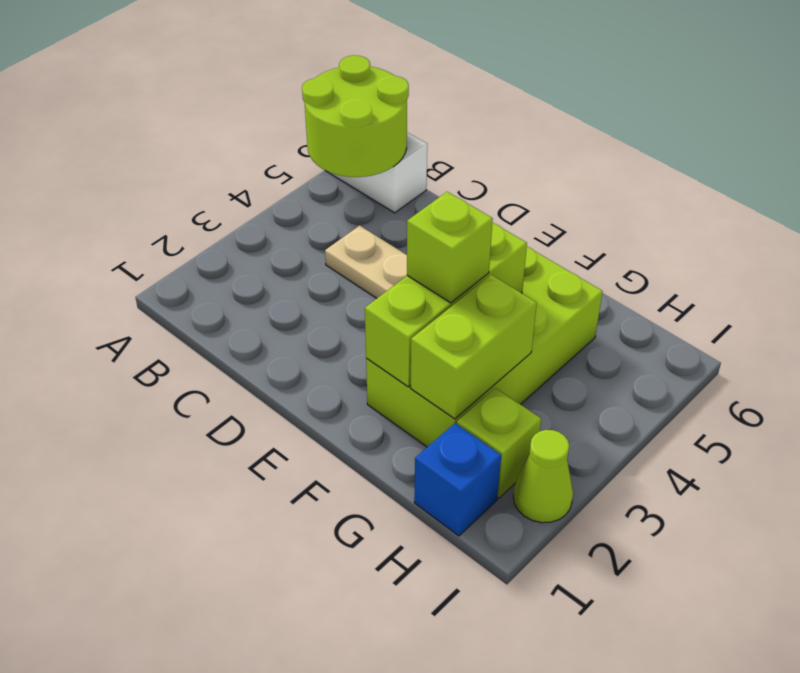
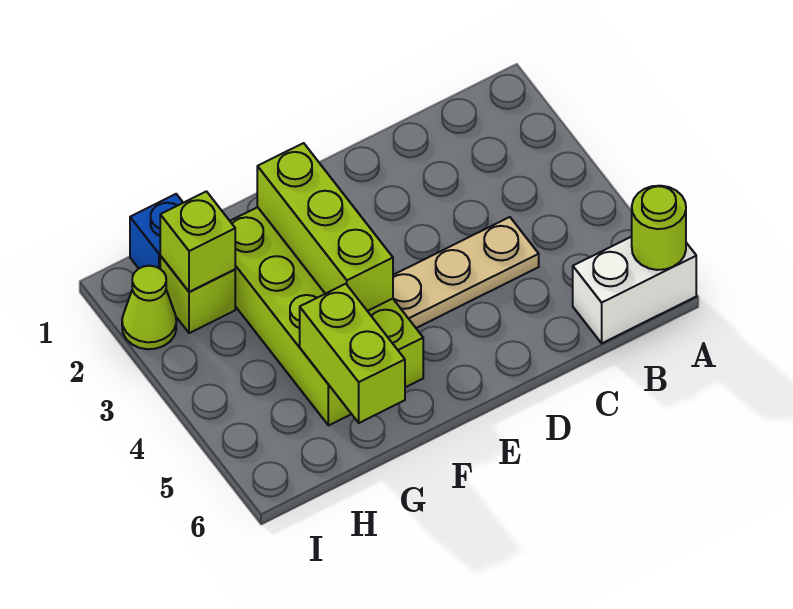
lime 2x2 round brick [302,55,409,177] -> lime 1x1 round brick [632,186,686,270]
lime 1x1 brick [407,192,493,303] -> lime 1x1 brick moved to [160,191,235,292]
lime 1x2 brick [411,275,537,419] -> lime 1x2 brick moved to [300,284,405,423]

